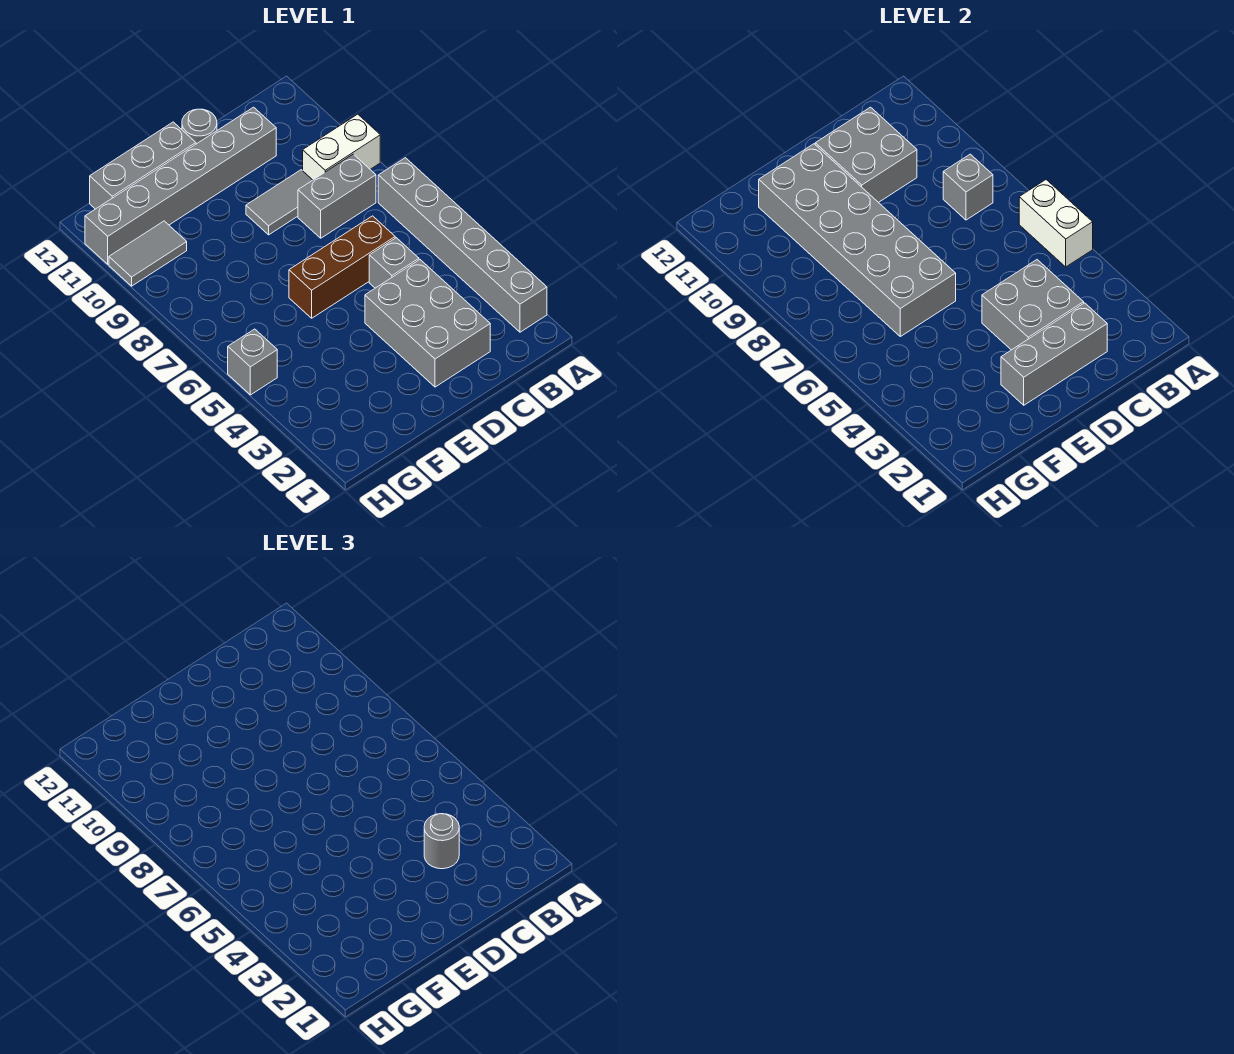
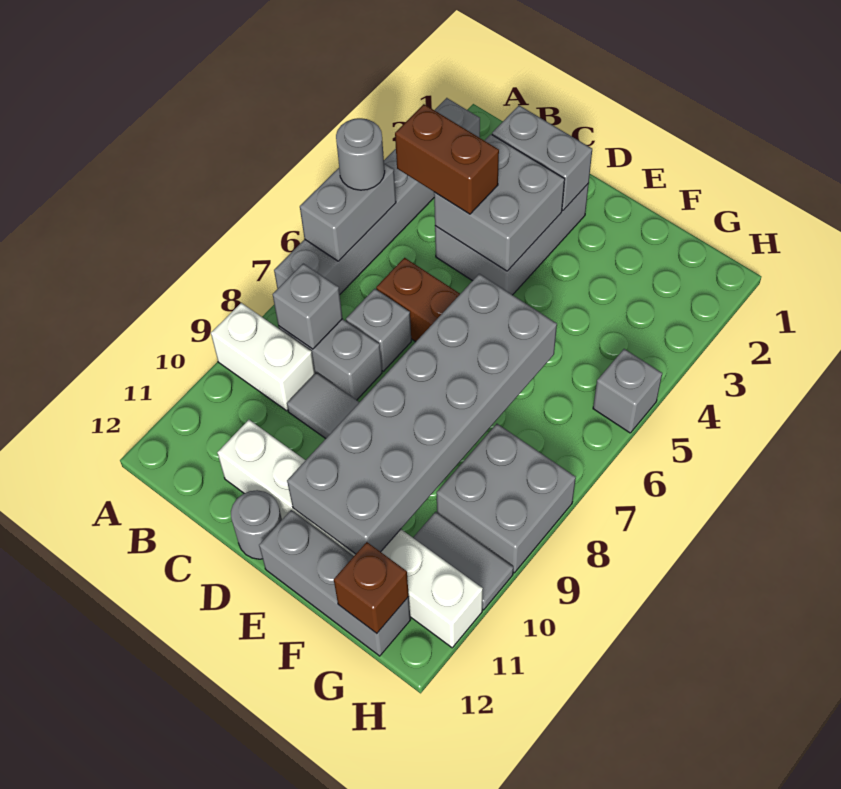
white 1x2 brick [1019,180,1093,267] -> grey 1x2 brick [300,163,396,261]
none -> brown 1x2 brick [395,104,499,214]
grey 1x3 brick [1001,303,1107,405] -> grey 1x2 brick [492,105,592,211]
grey 1x1 round brick [424,814,459,869] -> grey 1x1 round brick moved to [336,118,385,190]
grey 1x1 brick [369,238,419,288] -> grey 1x1 brick moved to [346,289,411,371]
grey 2x2 brick [815,107,917,203] -> grey 2x2 brick moved to [437,424,576,573]
grey 1x6 brick [85,107,276,264] -> white 1x6 brick [217,420,483,648]
none -> brown 1x1 brick [334,542,409,633]

